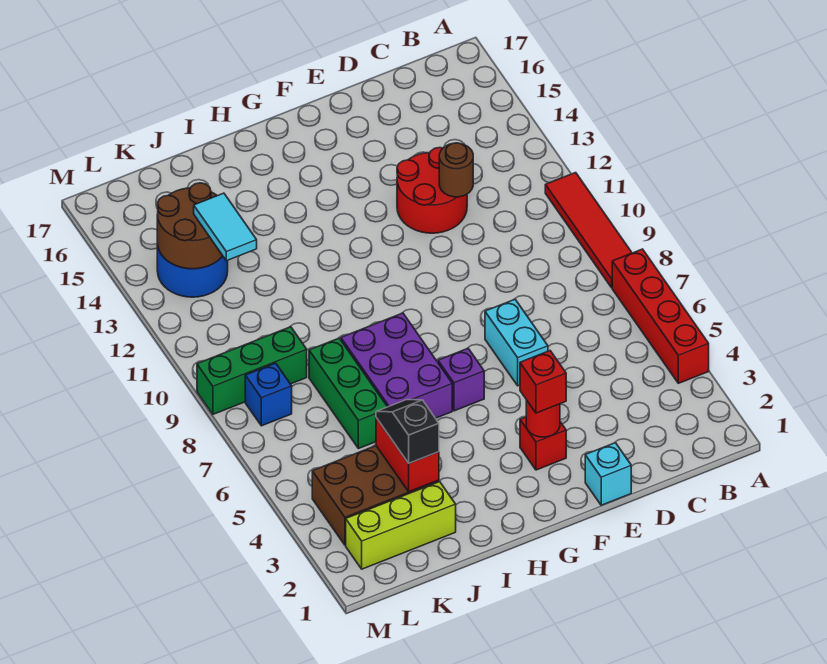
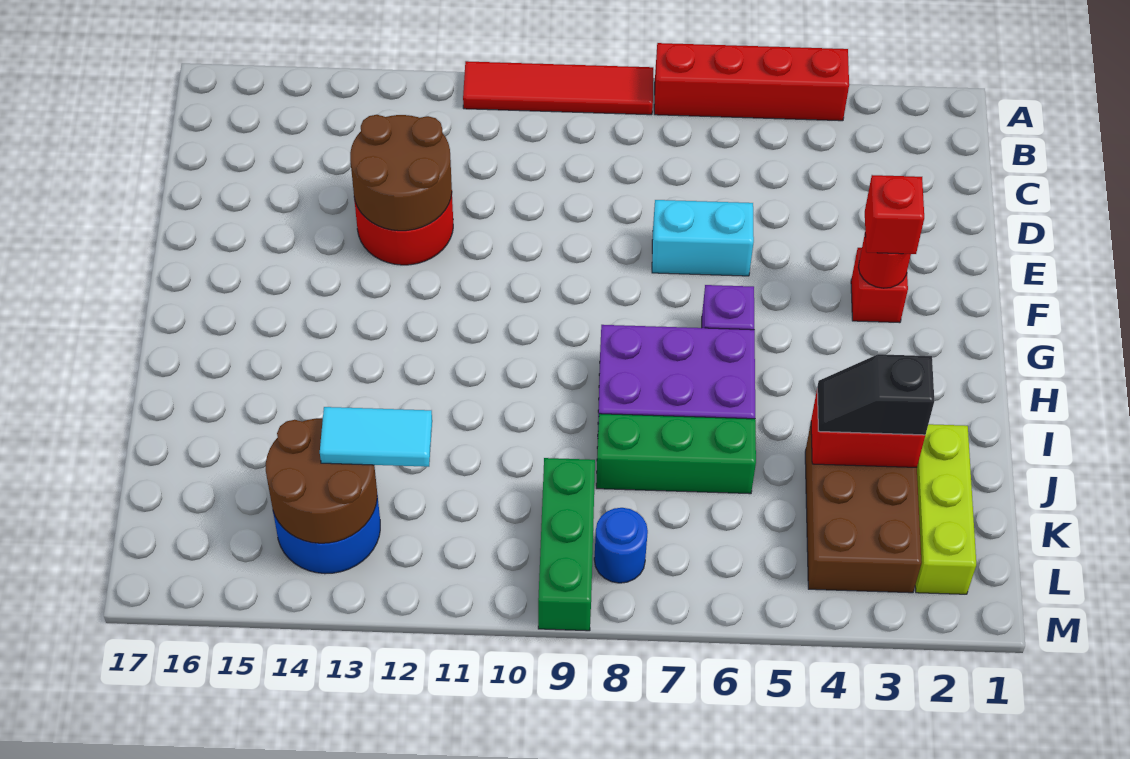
brown 1x1 round brick [439,143,473,197] -> brown 2x2 round brick [350,115,452,231]
cyan 1x1 brick [585,443,631,505] -> none
blue 1x1 brick [245,363,292,426] -> blue 1x1 round brick [594,508,648,583]

